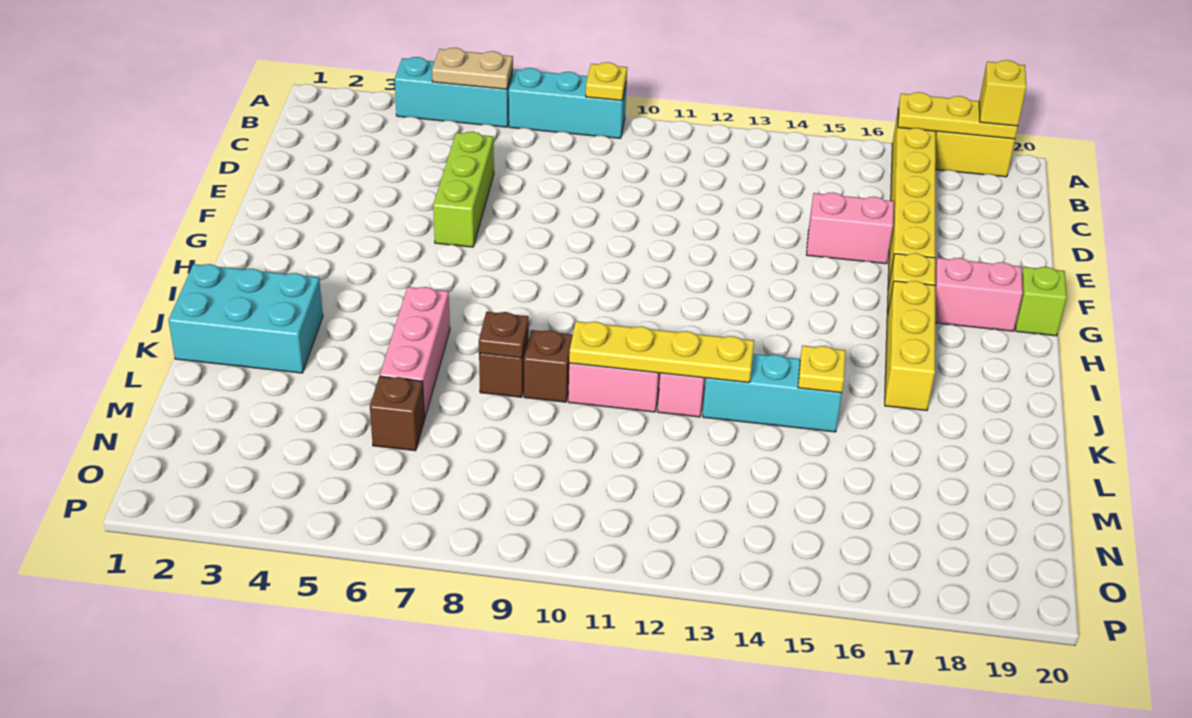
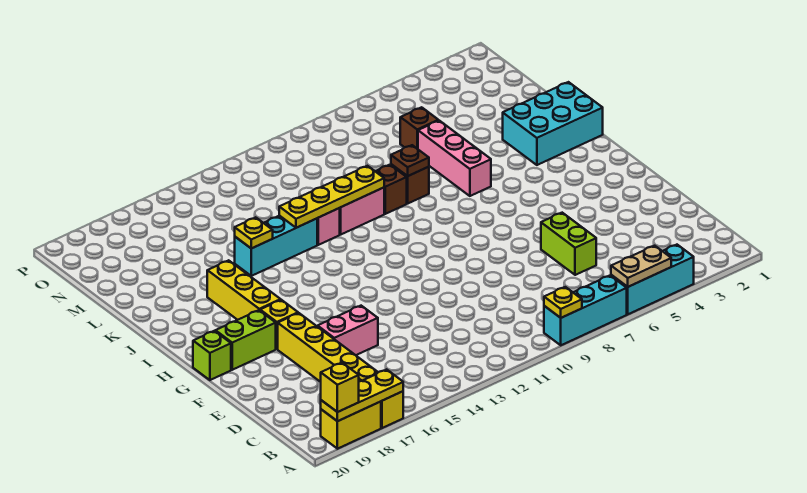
lime 1x3 brick [433,132,494,247] -> lime 1x2 brick [541,213,596,275]
pink 1x2 brick [935,258,1023,331] -> lime 1x2 brick [215,310,276,370]

